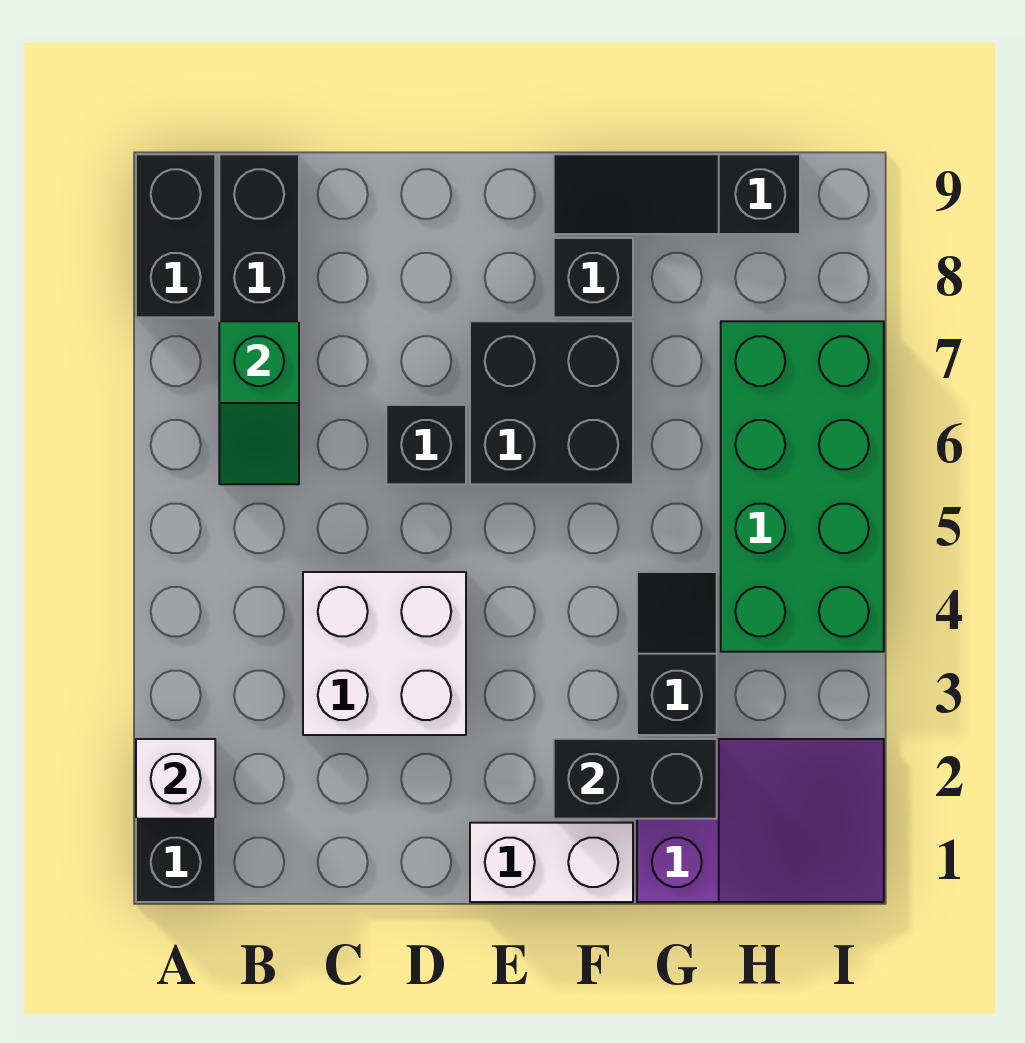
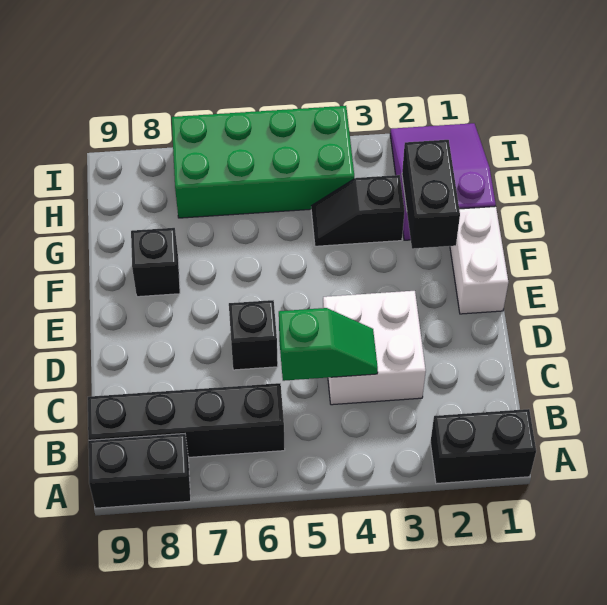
white 1x1 brick [136,739,215,819] -> none
green 1x2 slope [219,321,299,484] -> green 1x2 slope moved to [279,308,378,381]
black 2x2 brick [470,321,633,484] -> none
black 1x3 slope [554,154,800,234] -> none

